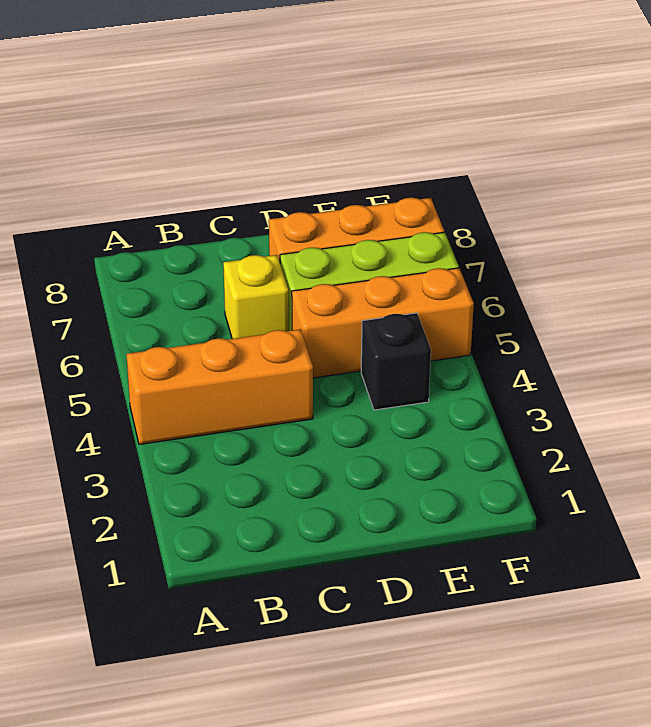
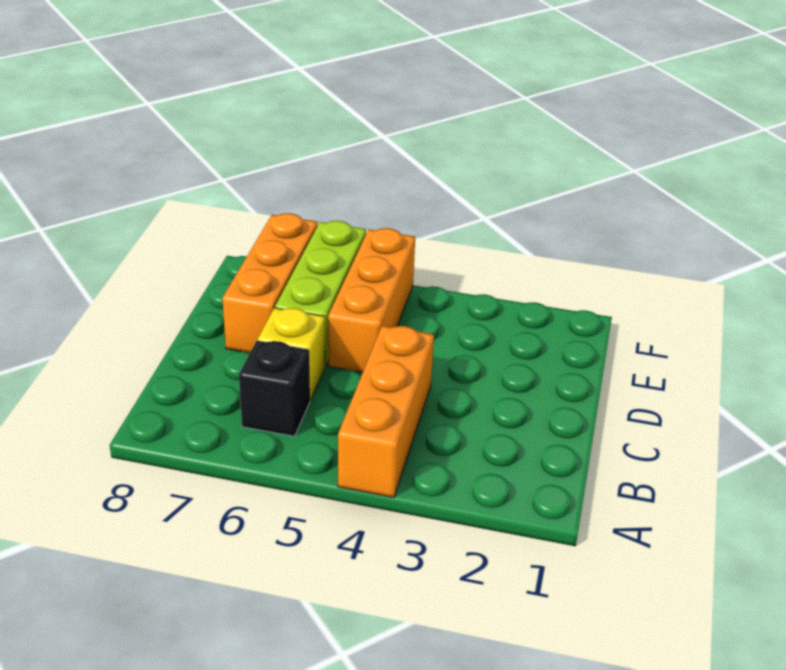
black 1x1 brick [361,313,431,410] -> black 1x1 brick moved to [239,341,310,436]

